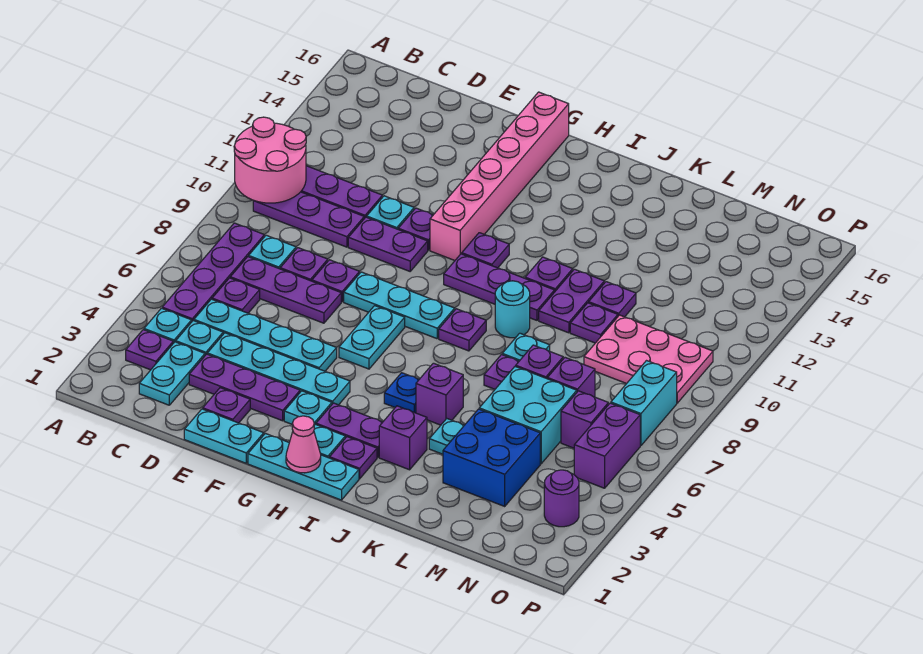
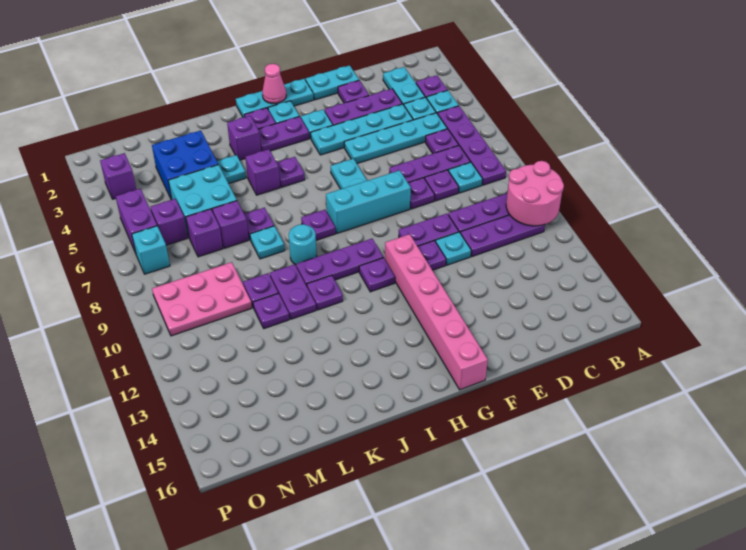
cyan 1x3 plate [344,272,455,339] -> cyan 1x3 brick [326,170,411,233]
blue 1x1 plate [384,373,419,413] -> purple 1x1 plate [277,157,305,187]
purple 1x1 round brick [544,470,579,527] -> purple 1x1 brick [100,153,136,199]
cyan 1x2 brick [611,361,677,446] -> cyan 1x1 brick [132,226,170,274]

